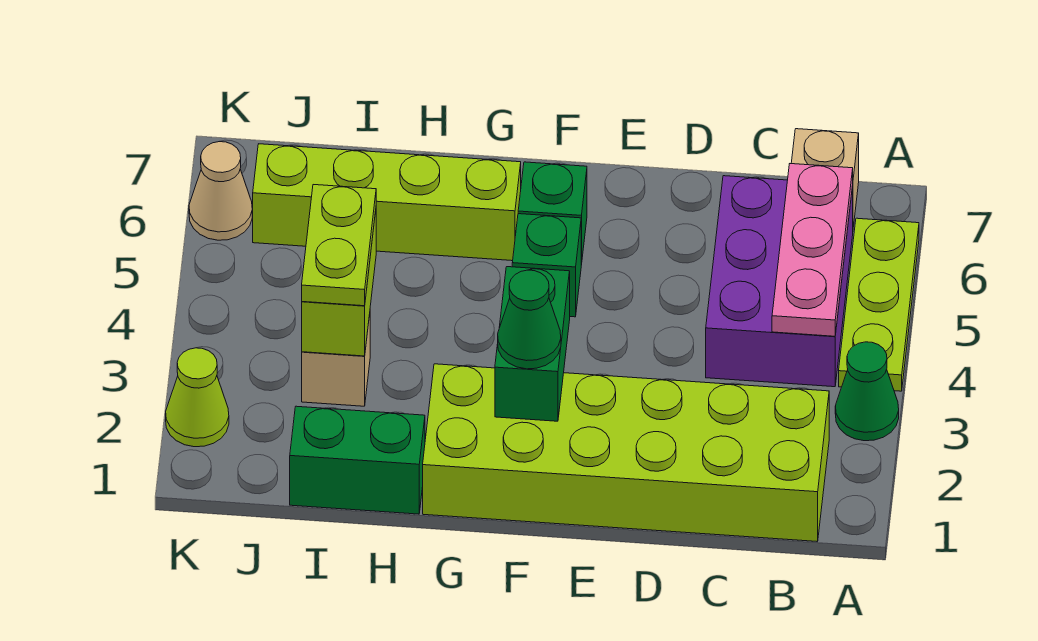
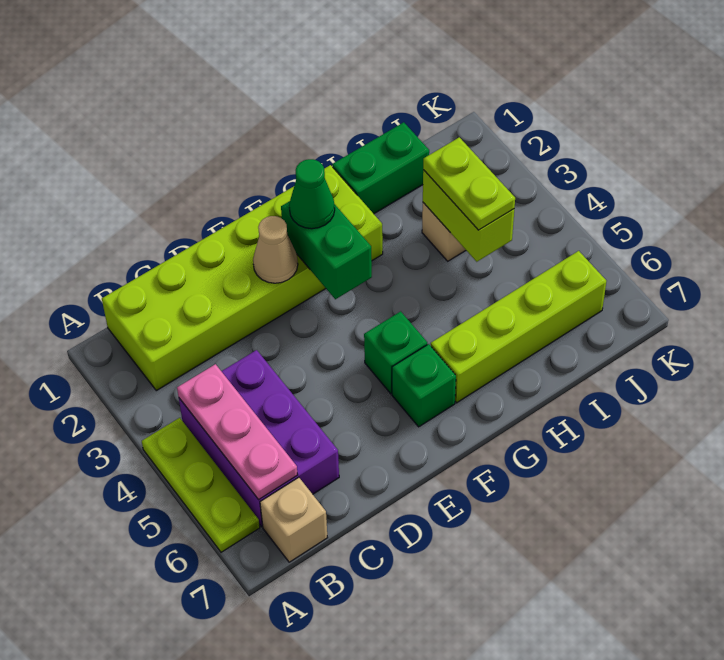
green 1x1 cone [835,342,899,441] -> none
lime 1x1 cone [166,348,229,447] -> none
tan 1x1 cone [189,142,252,240] -> tan 1x1 cone moved to [253,216,298,283]

